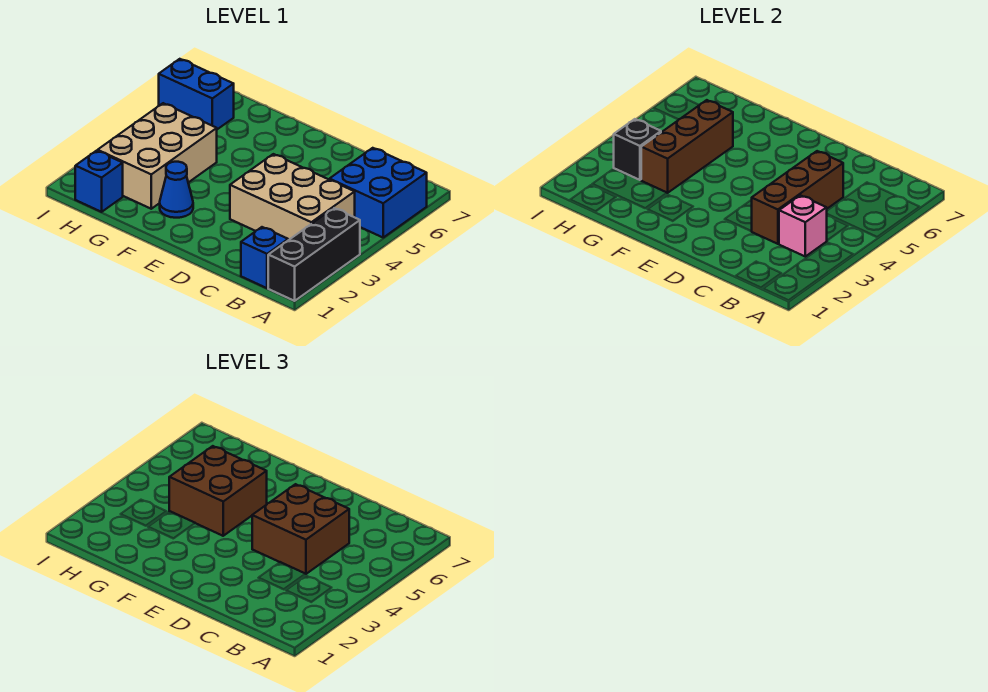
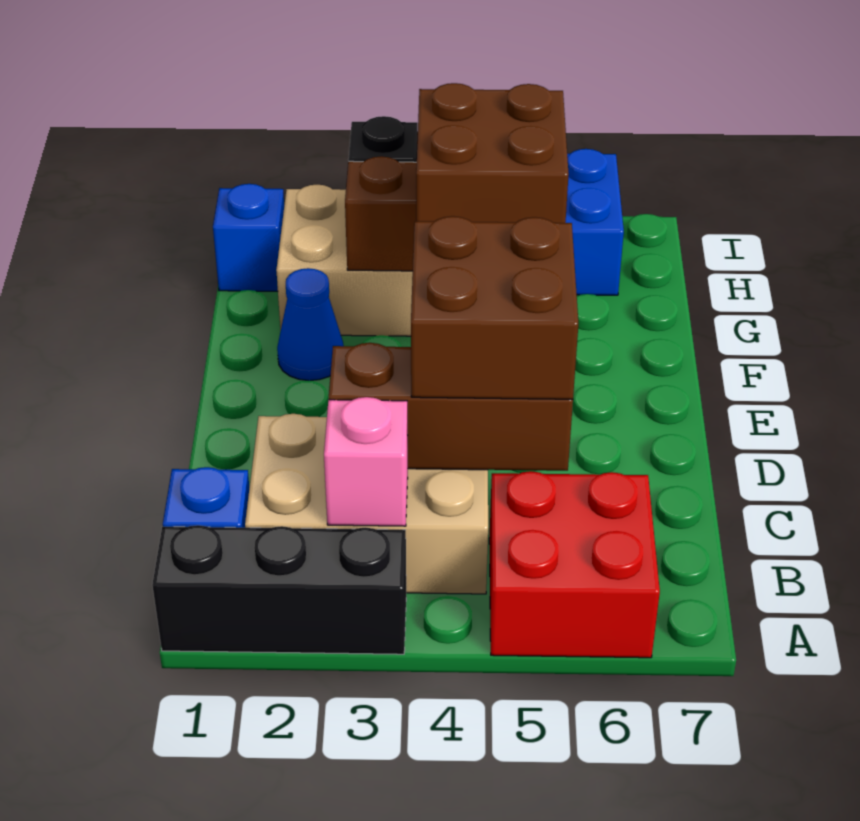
blue 2x2 brick [329,148,427,237] -> red 2x2 brick [489,471,660,658]
tan 2x3 brick [230,154,355,240] -> tan 2x3 brick turned to [245,414,488,594]

